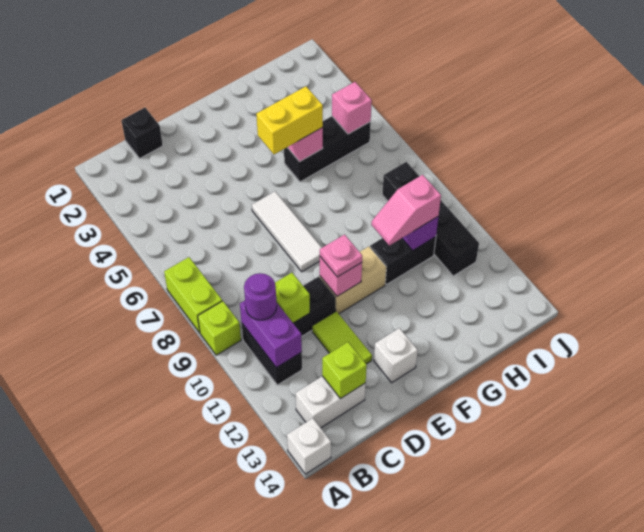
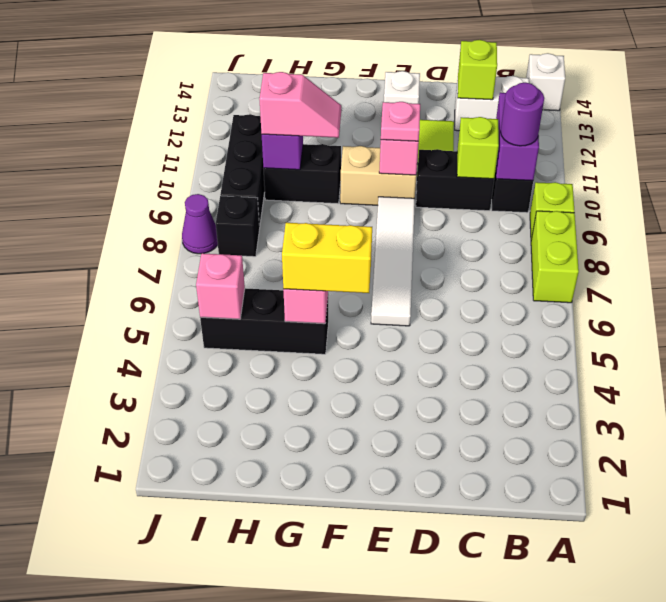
black 1x1 brick [122,108,163,159] -> none
white 1x3 tile [252,192,322,272] -> white 1x4 tile [371,197,415,326]
none -> purple 1x1 cone [182,194,218,254]

